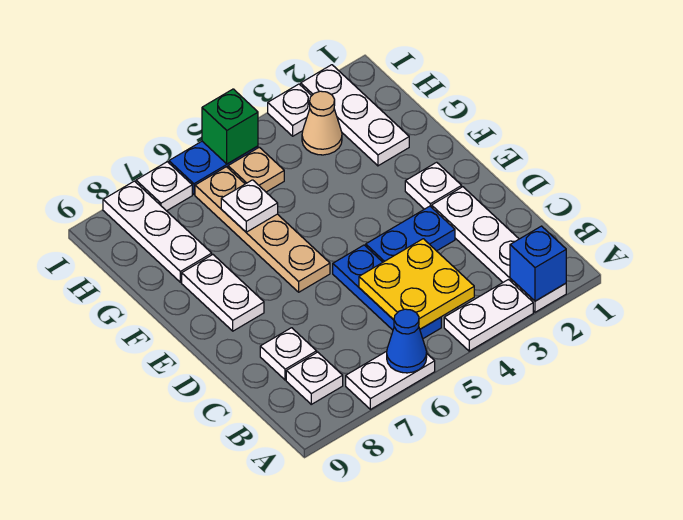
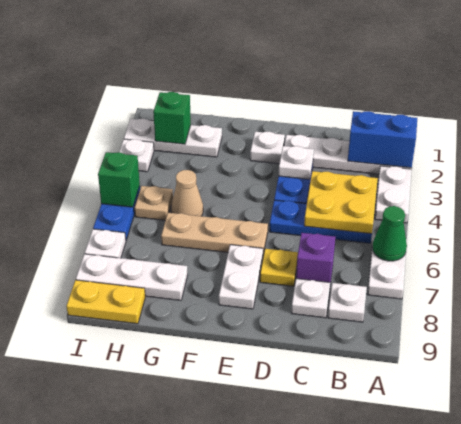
blue 1x1 brick [510,226,566,301] -> blue 1x2 brick [348,111,417,168]
blue 1x1 cone [387,309,427,373] -> green 1x1 cone [372,206,407,261]
none -> purple 1x1 brick [296,233,335,284]
none -> yellow 1x1 plate [260,249,298,286]
tan 1x4 plate [195,167,330,292] -> tan 1x3 plate [161,213,268,255]
white 1x2 plate [182,255,264,331] -> white 1x2 plate turned to [219,245,263,309]
white 1x1 plate [221,180,278,232] -> white 1x1 plate moved to [279,146,314,179]
none -> green 1x1 brick [153,92,191,144]
tan 1x1 cone [302,91,342,155] -> tan 1x1 cone moved to [171,170,203,216]
none -> yellow 1x2 plate [66,280,145,324]

